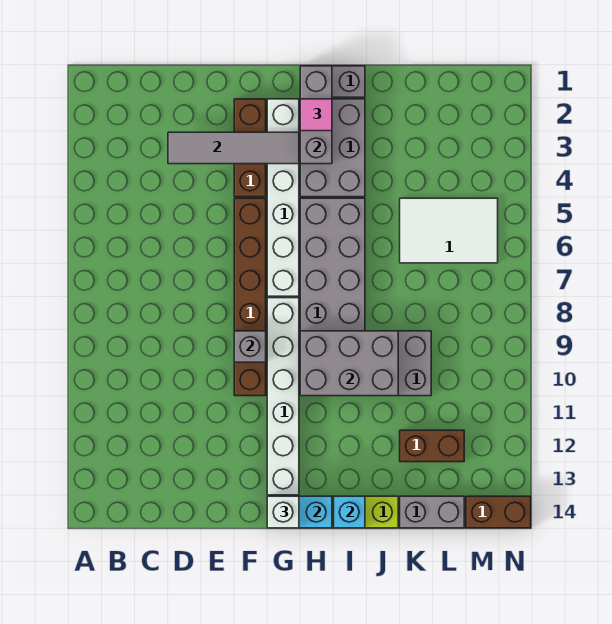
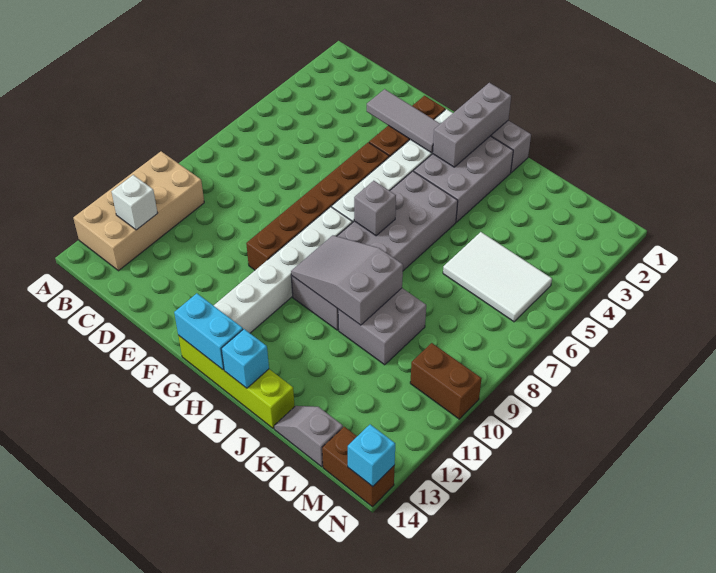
none -> tan 2x4 brick [73,151,204,271]
grey 1x4 tile [168,132,299,164] -> grey 1x3 tile [367,89,440,153]
grey 1x1 brick [234,331,266,362] -> grey 1x1 brick moved to [354,181,396,236]
white 1x1 brick [267,496,299,528] -> white 1x1 brick moved to [112,175,157,230]
pink 1x1 tile [300,99,332,131] -> none
grey 2x3 brick [300,331,398,396] -> grey 2x3 slope [291,235,403,325]
brown 1x2 brick [400,430,464,462] -> brown 1x2 brick moved to [410,343,482,419]
grey 1x2 brick [400,496,464,528] -> grey 1x2 slope [274,406,343,467]
none -> cyan 1x1 brick [348,424,395,486]

